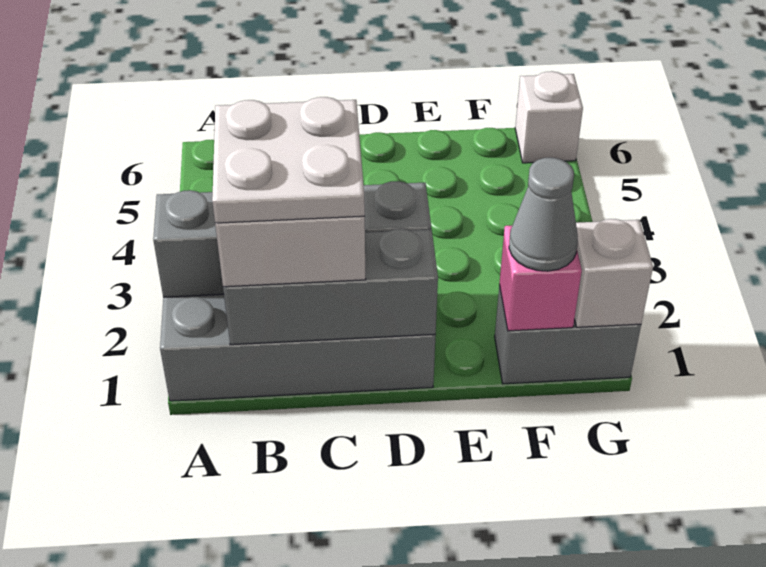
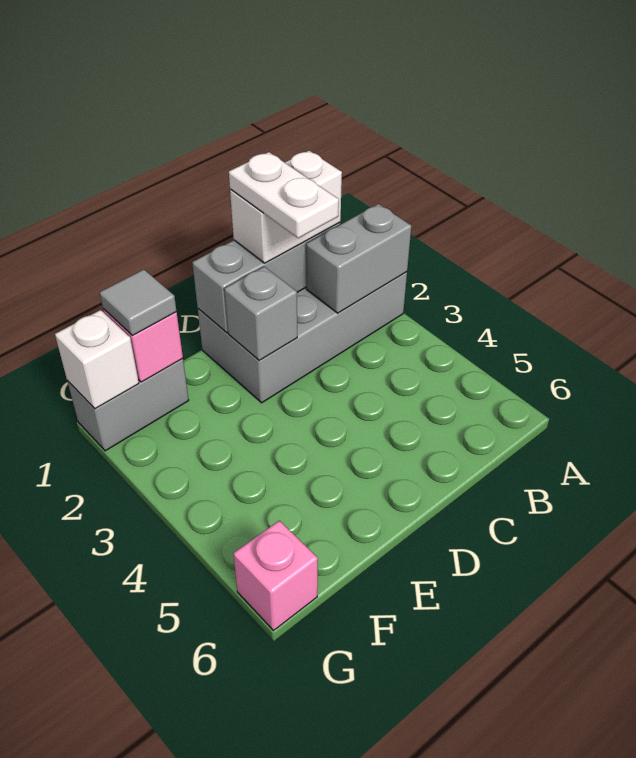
white 2x2 plate [212,97,365,223] -> white 1x2 plate [229,152,339,238]
grey 1x1 cone [509,158,578,271] -> grey 1x1 tile [100,269,177,336]
white 1x1 brick [515,71,583,163] -> pink 1x1 brick [233,521,318,630]

